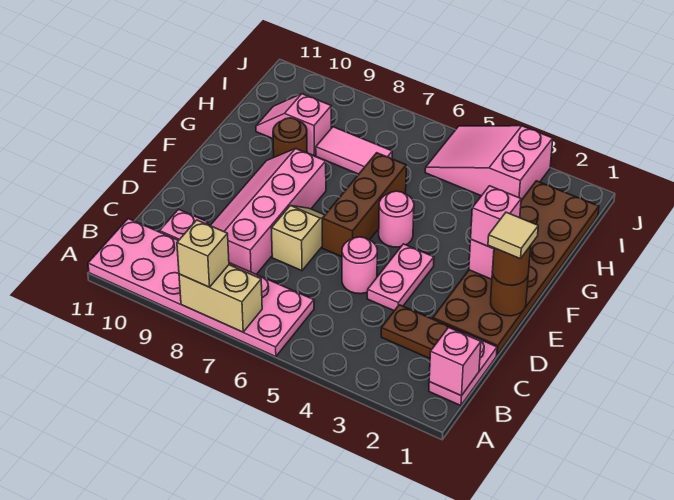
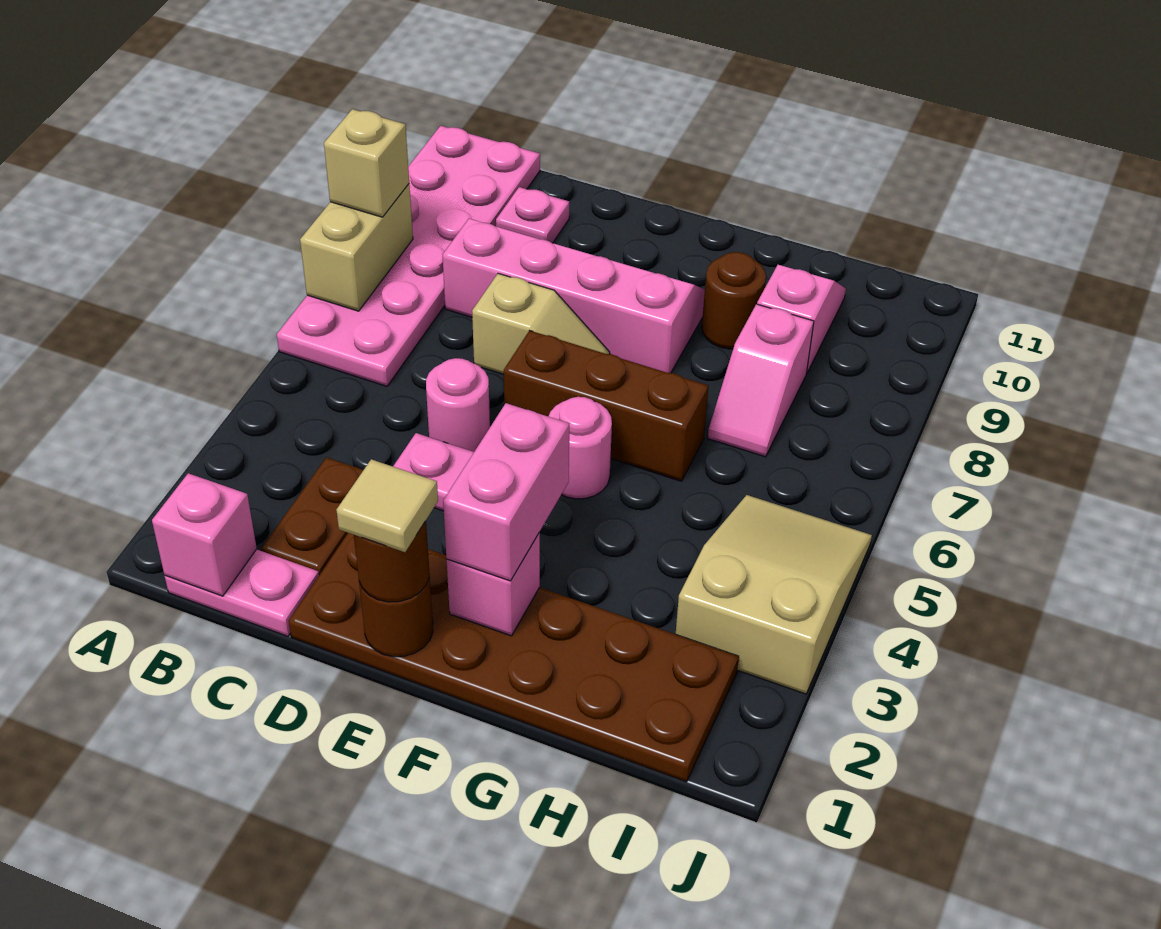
pink 1x1 brick [471,186,521,249] -> pink 1x2 brick [443,403,569,581]
pink 1x2 tile [316,127,392,174] -> pink 1x2 slope [708,304,814,457]
pink 2x3 slope [425,126,553,200] -> tan 2x3 slope [676,495,872,694]

